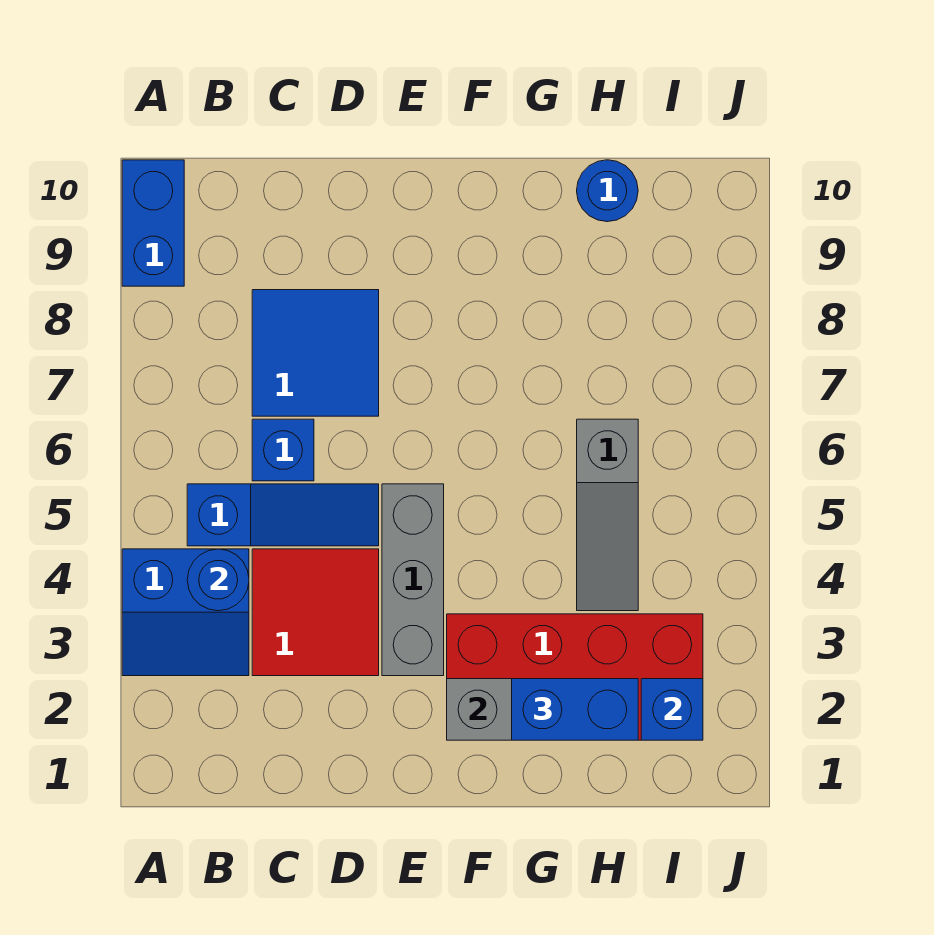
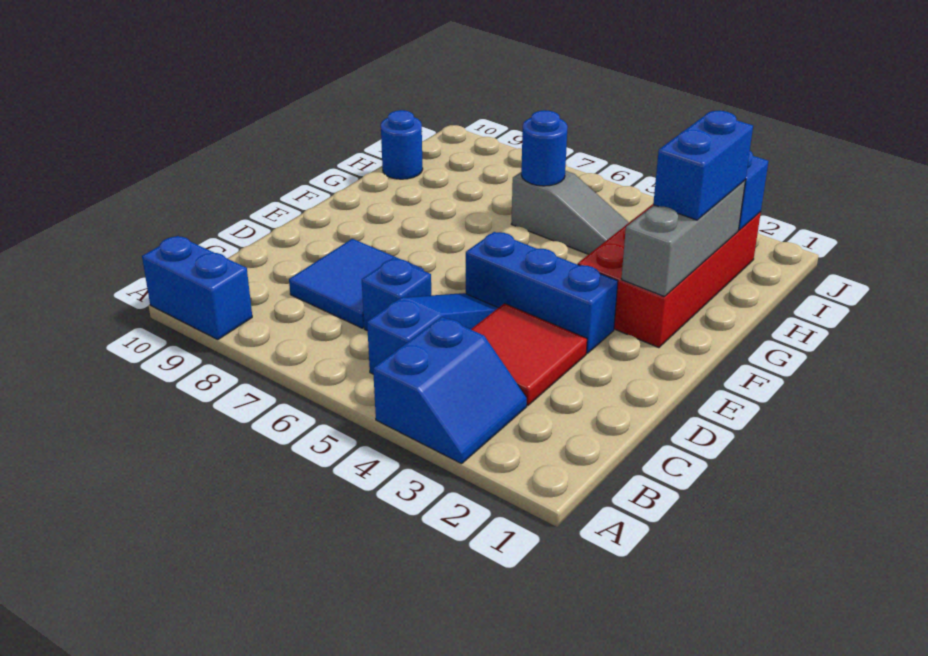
blue 1x1 round brick [187,549,249,611] -> blue 1x1 round brick moved to [521,110,568,186]
grey 1x3 brick [382,484,444,676] -> blue 1x3 brick [466,232,618,353]

